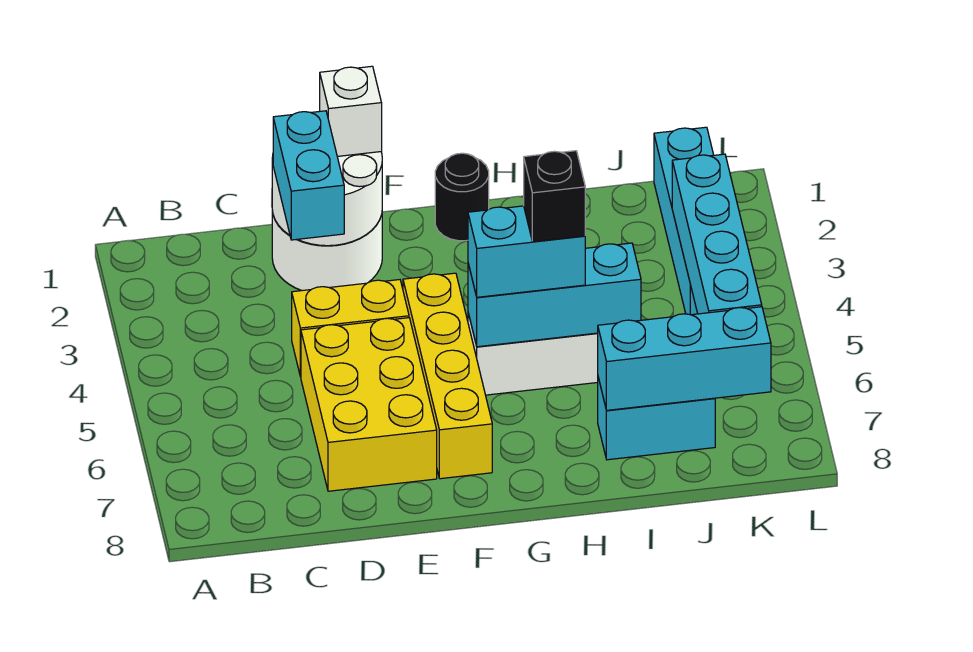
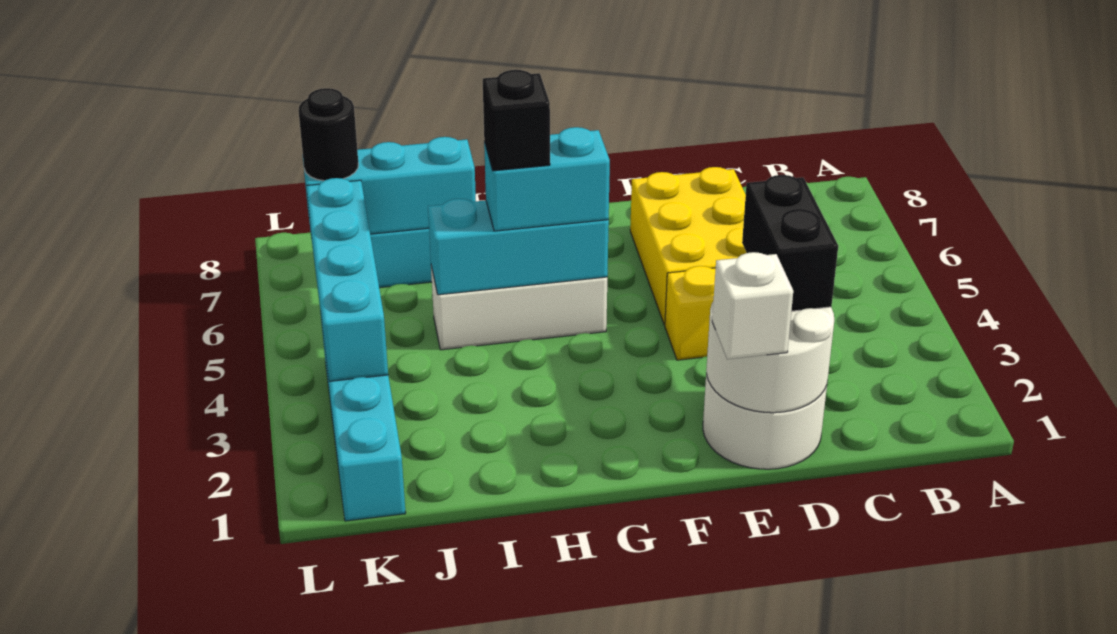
cyan 1x2 brick [273,111,344,240] -> black 1x2 brick [742,175,838,311]
yellow 1x4 brick [403,273,492,479] -> none
black 1x1 round brick [435,153,489,241] -> black 1x1 round brick moved to [298,88,358,181]

